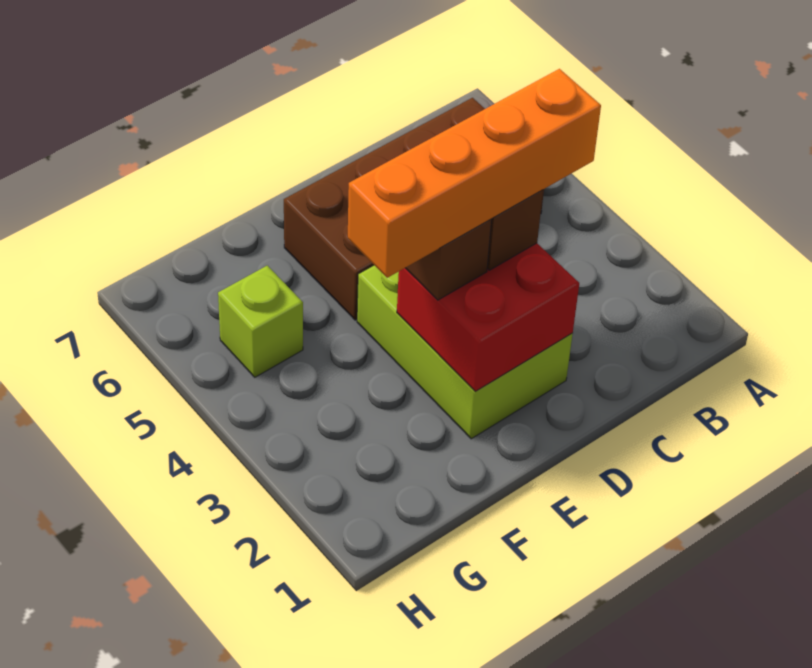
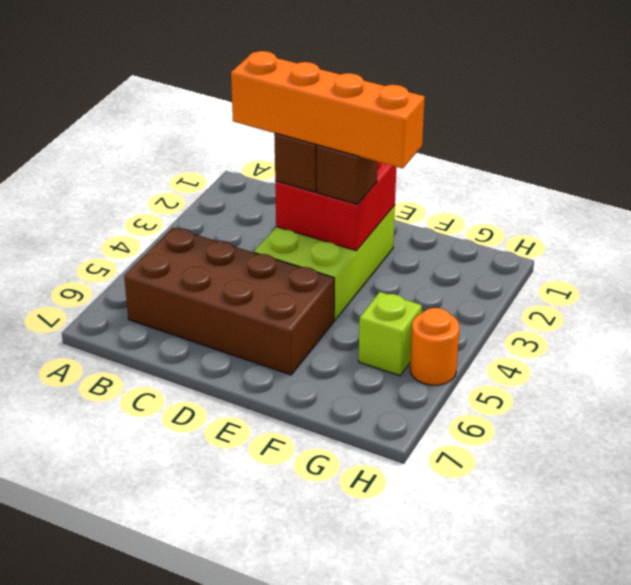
none -> orange 1x1 round brick [410,308,459,385]

